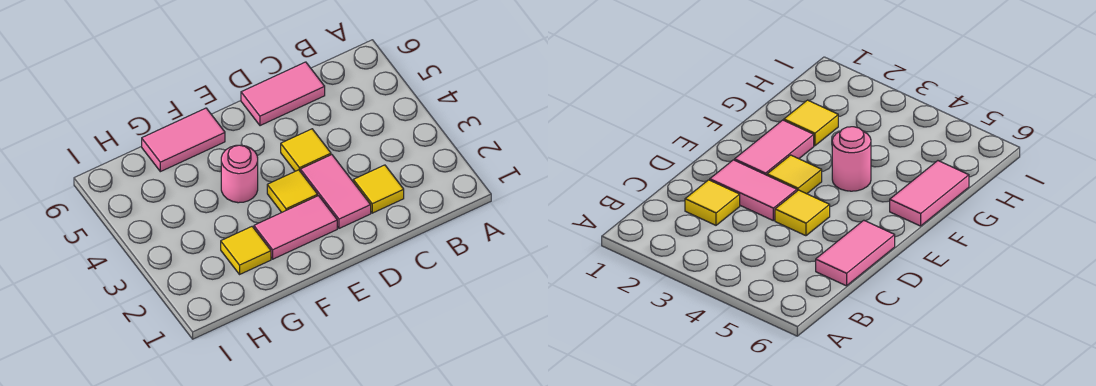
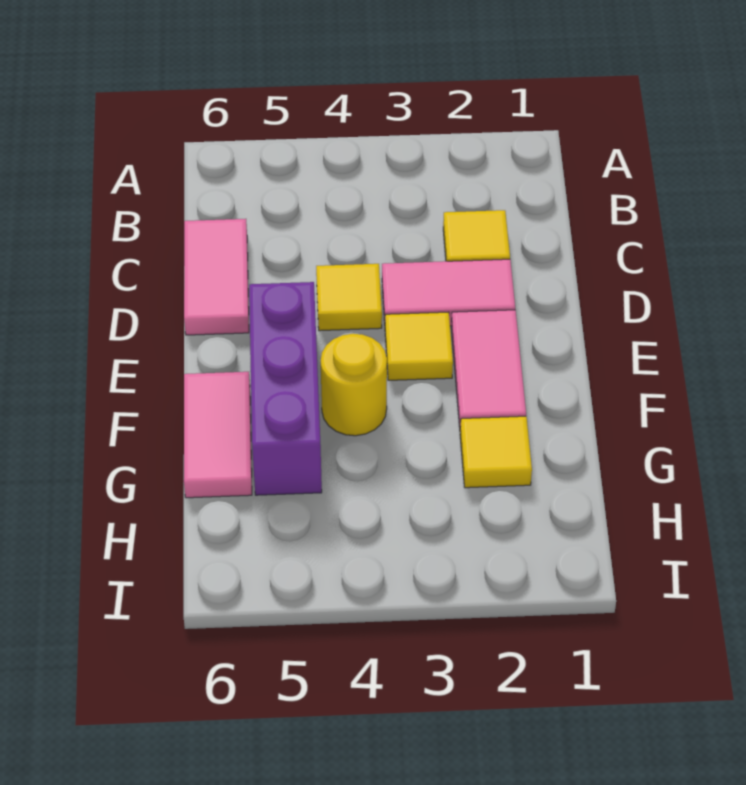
none -> purple 1x3 brick [249,282,322,495]
pink 1x1 round brick [221,145,258,203] -> yellow 1x1 round brick [321,334,387,436]

